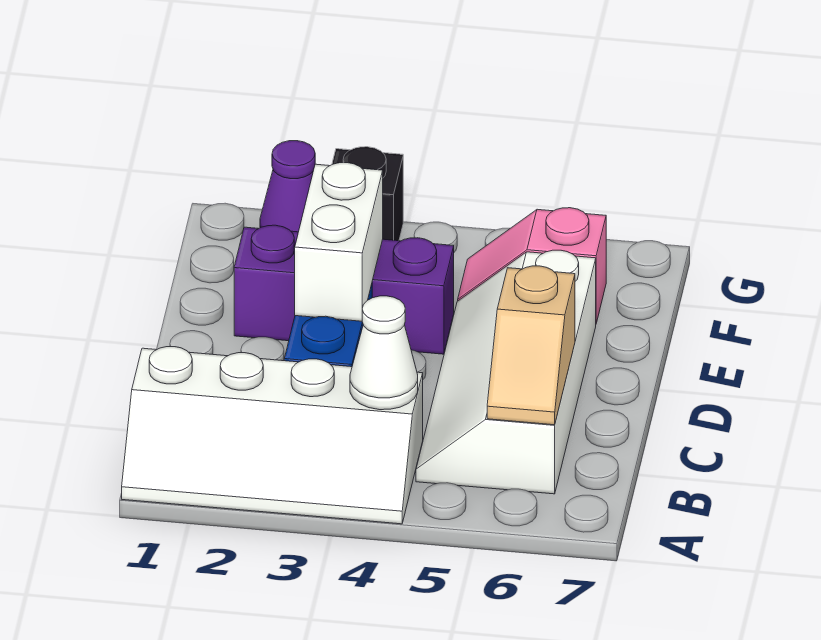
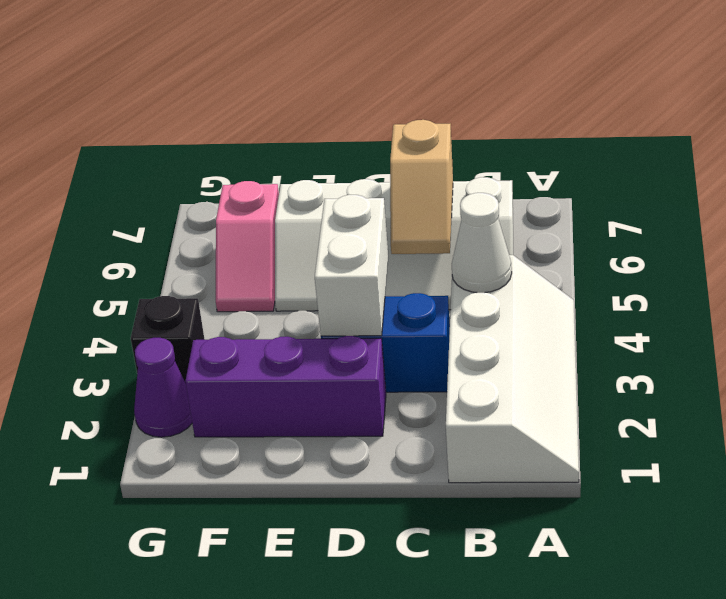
tan 1x2 slope [487,266,575,425] -> tan 1x2 slope turned to [390,120,453,254]
white 1x2 brick [295,163,383,321] -> white 1x2 brick turned to [315,195,388,336]
purple 1x3 brick [234,225,454,354] -> purple 1x3 brick turned to [185,336,386,437]

